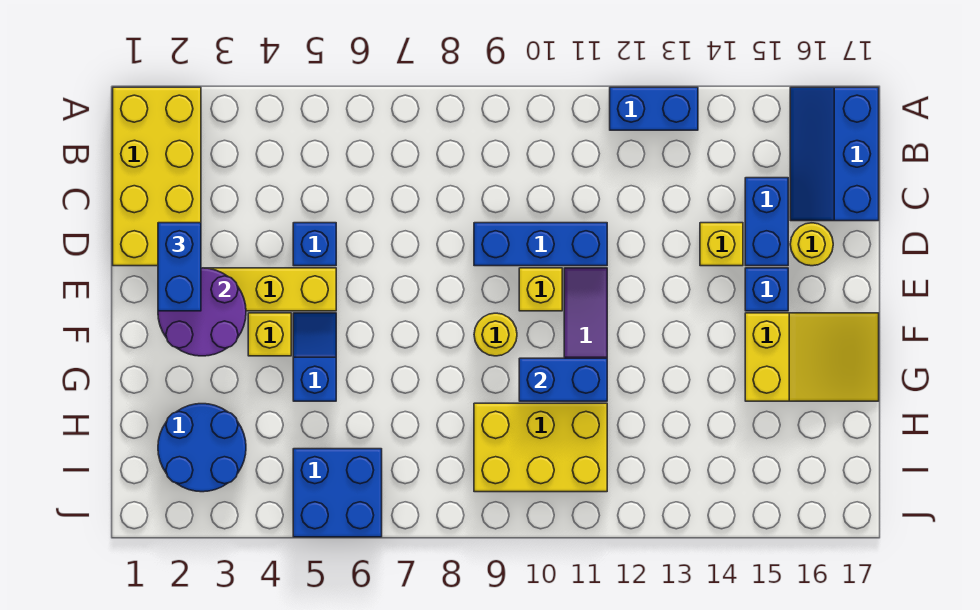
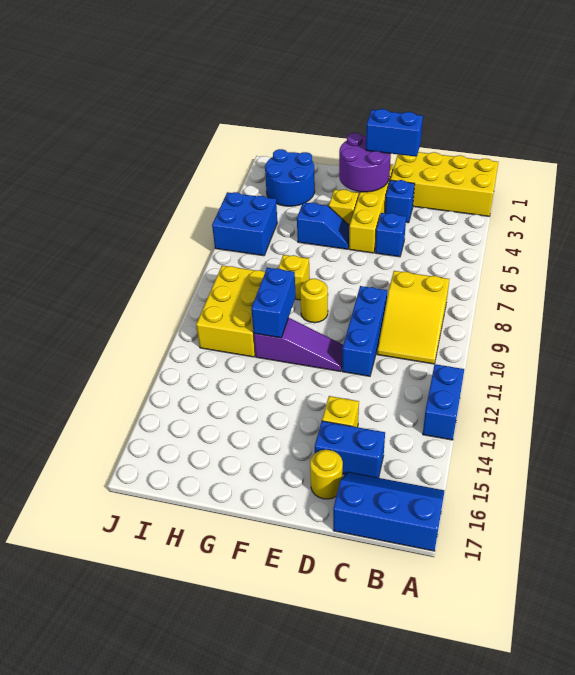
yellow 1x1 brick [519,268,562,311] -> yellow 1x1 brick moved to [278,255,310,300]
blue 1x1 brick [745,268,788,311] -> blue 1x1 brick moved to [385,180,415,223]
yellow 2x3 slope [745,313,879,401] -> yellow 2x3 slope moved to [377,271,449,364]

